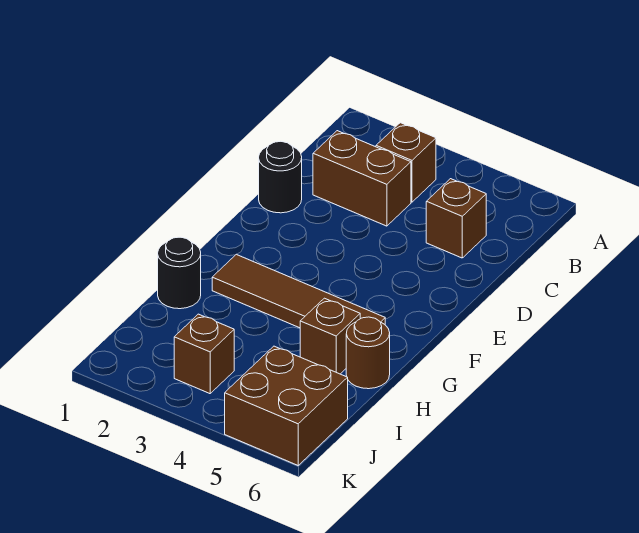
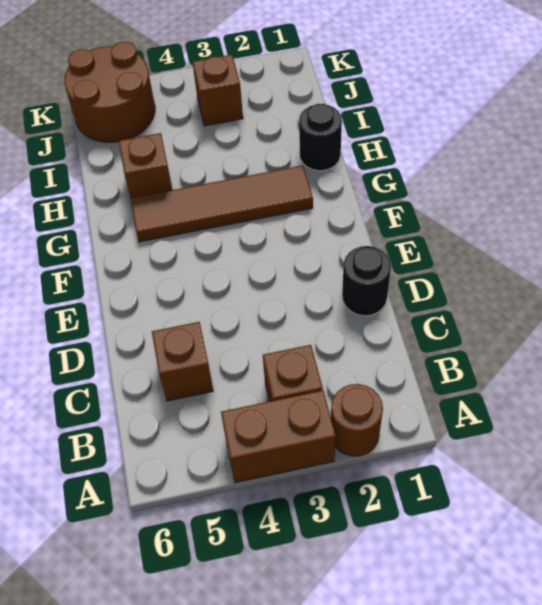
brown 1x2 brick [313,131,411,226] -> brown 1x2 brick moved to [221,390,336,483]
brown 1x1 round brick [346,317,390,389] -> brown 1x1 round brick moved to [331,384,383,456]
brown 2x2 brick [225,346,348,465] -> brown 2x2 round brick [64,42,155,142]

